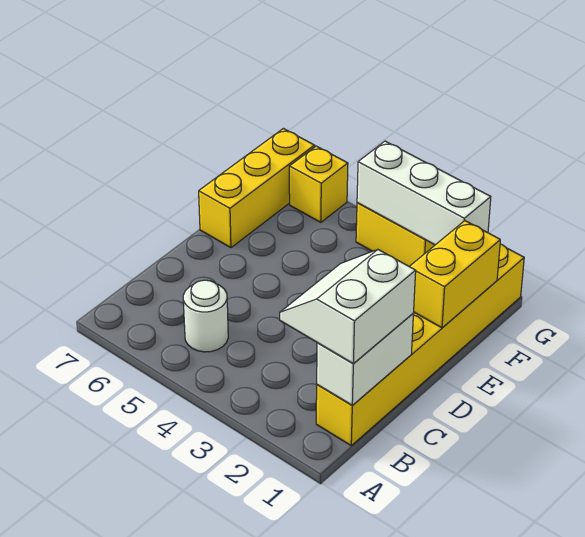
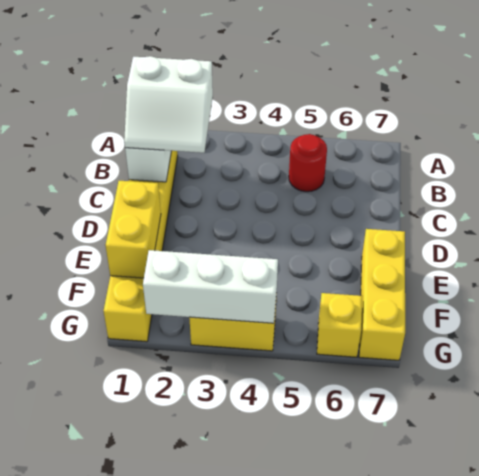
white 2x2 slope [280,250,416,363] -> white 2x2 slope turned to [124,56,213,153]
white 1x1 round brick [183,280,228,352] -> red 1x1 round brick [289,134,327,192]

